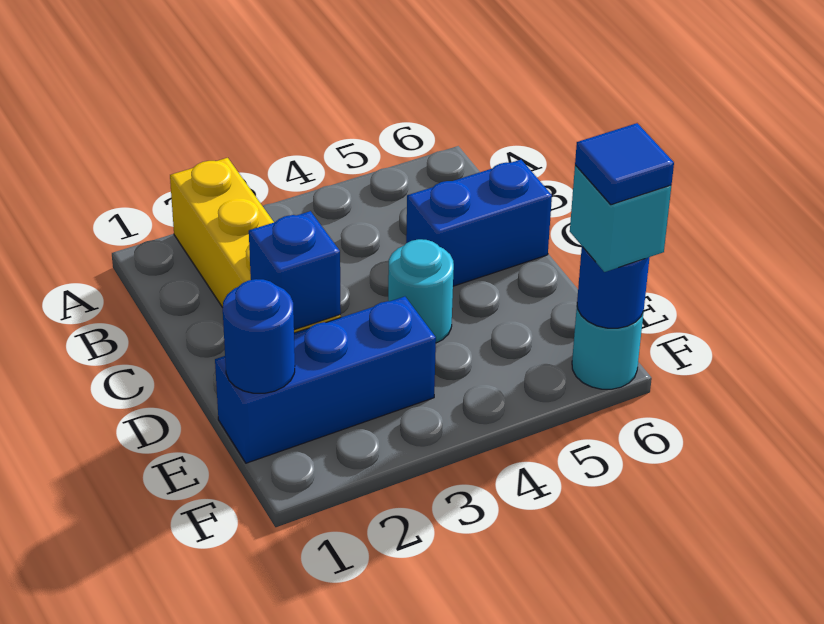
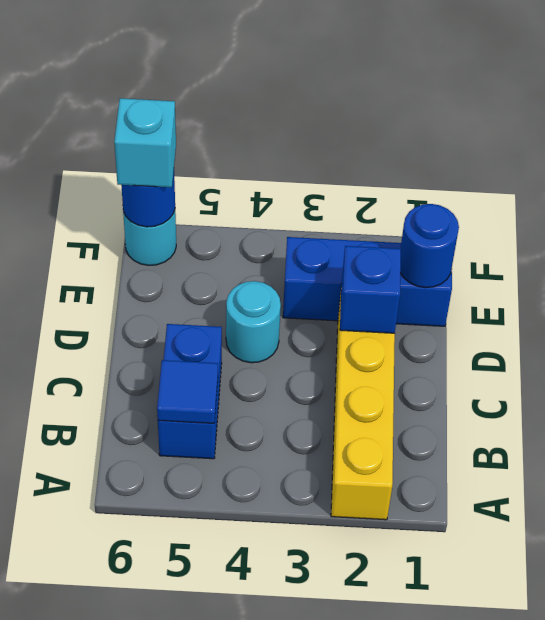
blue 1x2 brick [406,160,552,286] -> blue 1x2 brick turned to [158,324,222,459]
blue 1x1 tile [575,123,674,205] -> blue 1x1 tile moved to [157,360,218,423]

